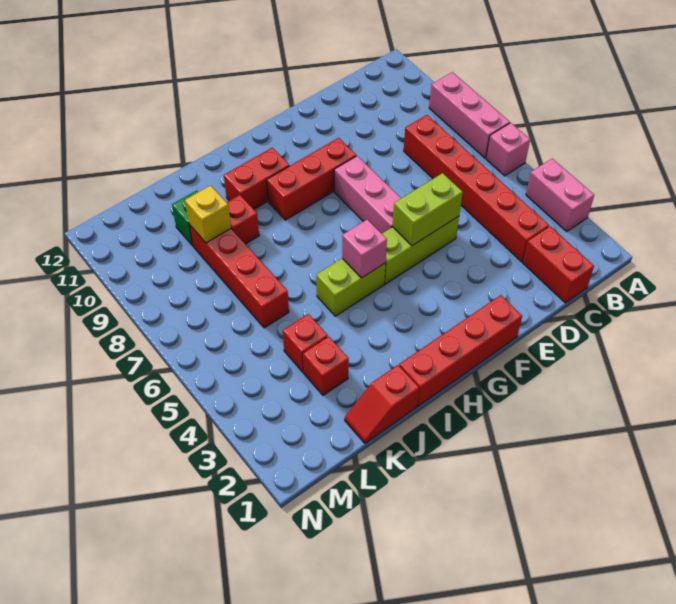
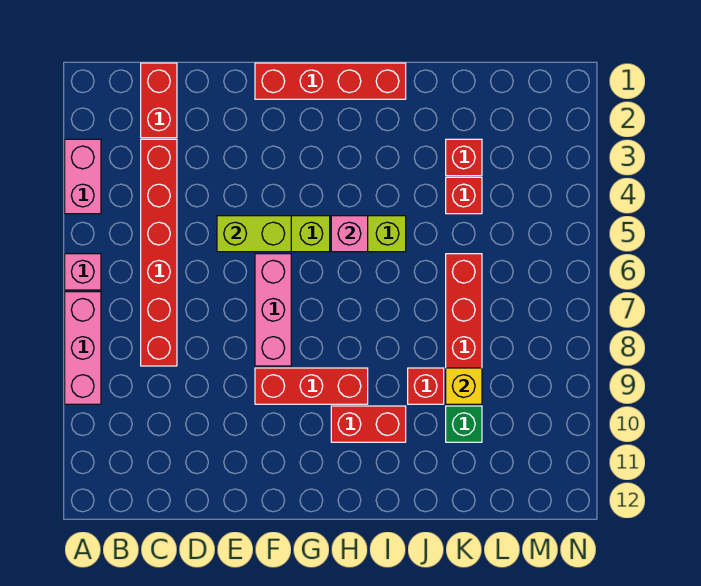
red 1x2 slope [345,365,419,443] -> none

